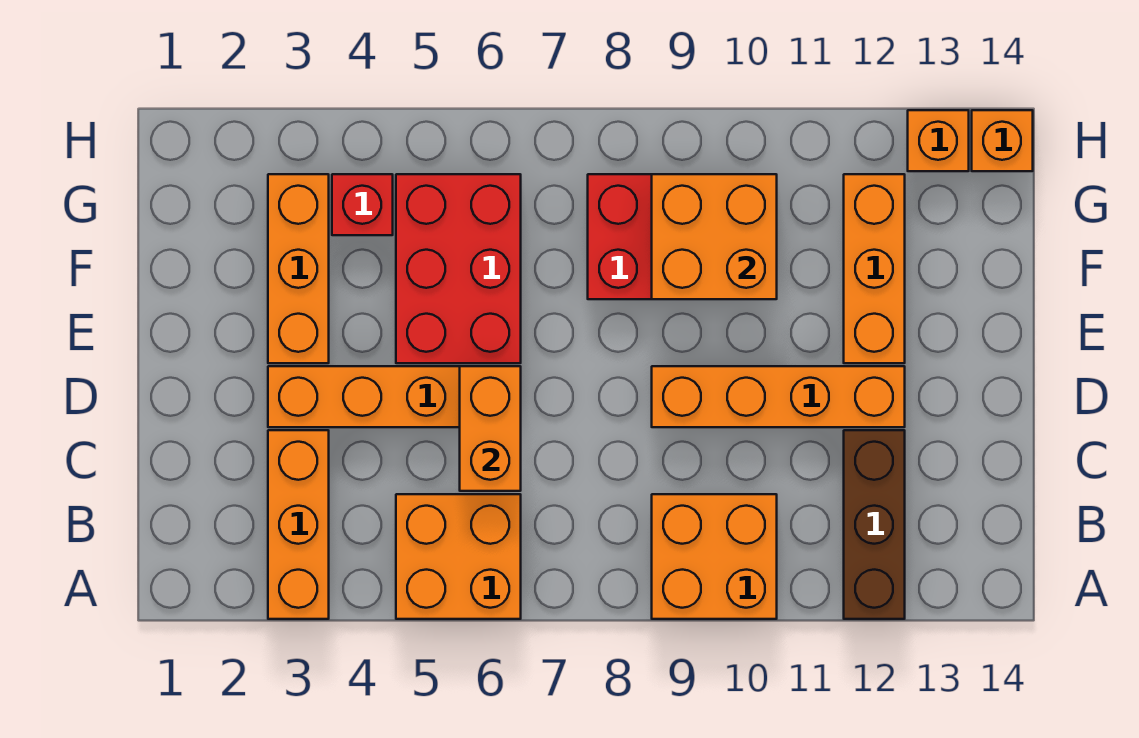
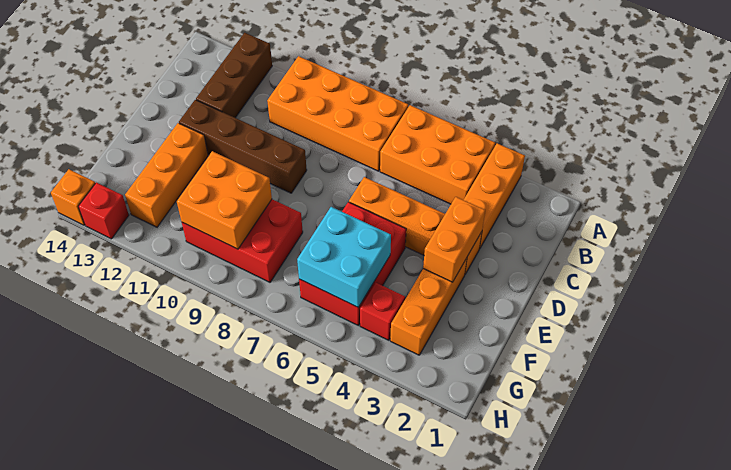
orange 2x2 brick [396,494,521,619] -> orange 2x3 brick [380,105,495,204]
orange 2x2 brick [652,494,777,619] -> orange 2x4 brick [267,56,408,171]
orange 1x2 brick [460,366,521,491] -> orange 1x2 brick moved to [423,197,485,282]
orange 1x4 brick [652,366,905,427] -> brown 1x4 brick [179,100,307,193]
none -> cyan 2x2 brick [297,207,391,307]
orange 1x1 brick [908,110,969,171] -> red 1x1 brick [78,182,129,239]

